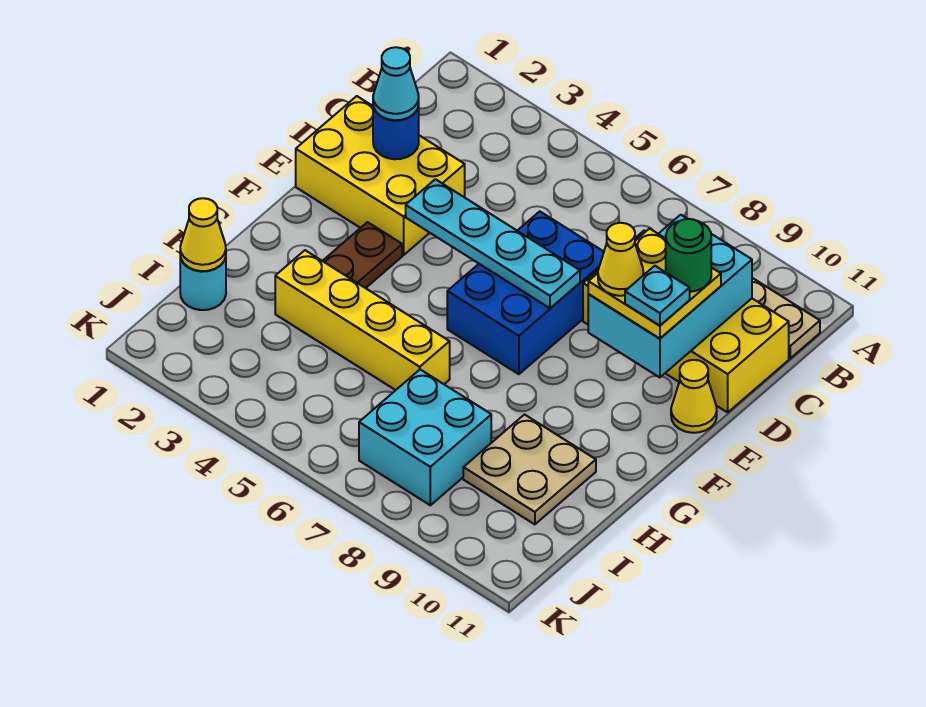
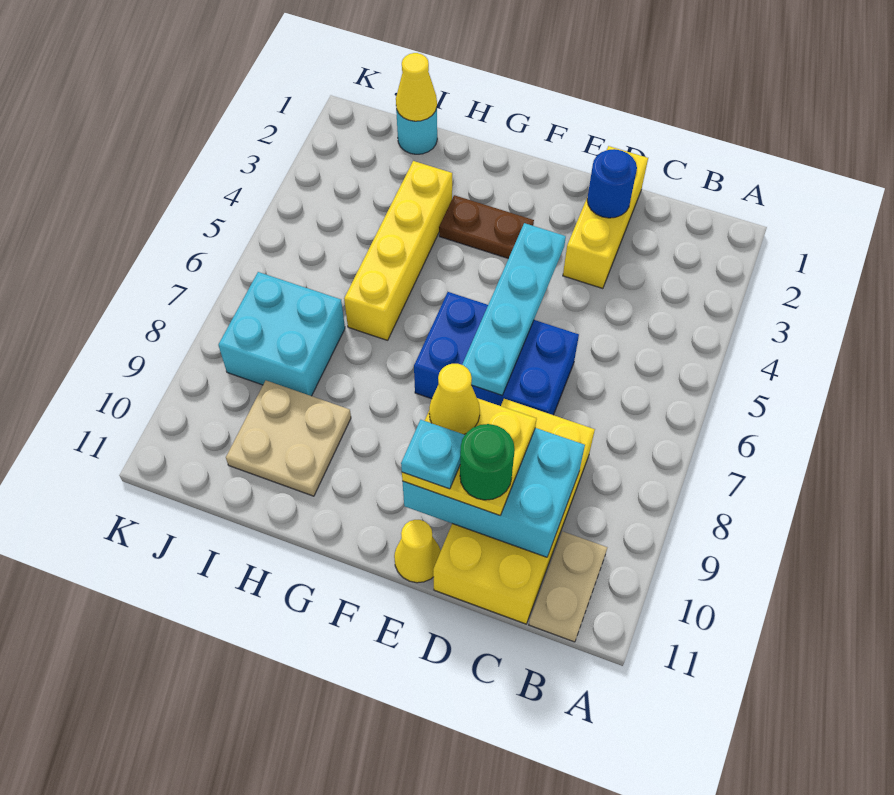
yellow 2x3 brick [296,96,465,255] -> yellow 1x3 brick [563,146,648,289]
cyan 1x1 cone [373,47,419,120] -> none

